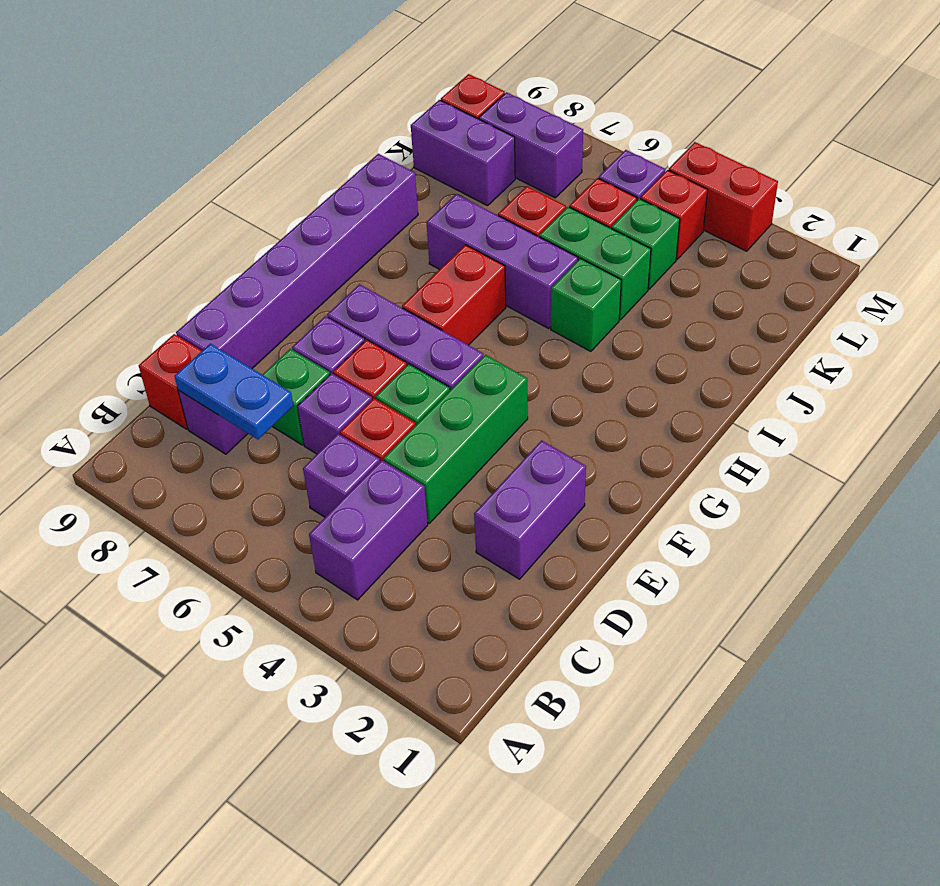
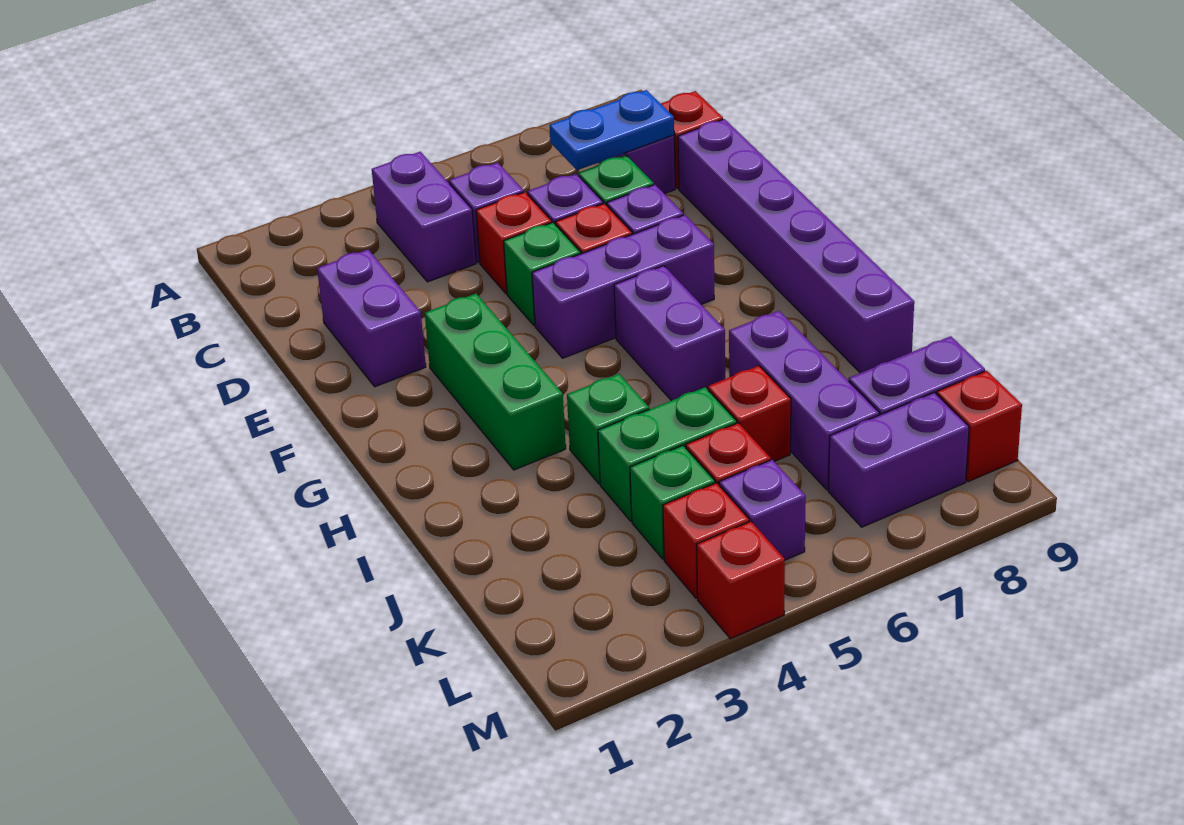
green 1x3 brick [383,355,528,523] -> green 1x3 brick moved to [425,294,566,470]
red 1x2 brick [402,245,506,345] -> purple 1x2 brick [614,266,725,401]
purple 1x3 brick [427,194,578,328] -> purple 1x3 brick turned to [729,311,879,490]
red 1x2 brick [669,142,778,251] -> red 1x1 brick [697,521,785,639]

